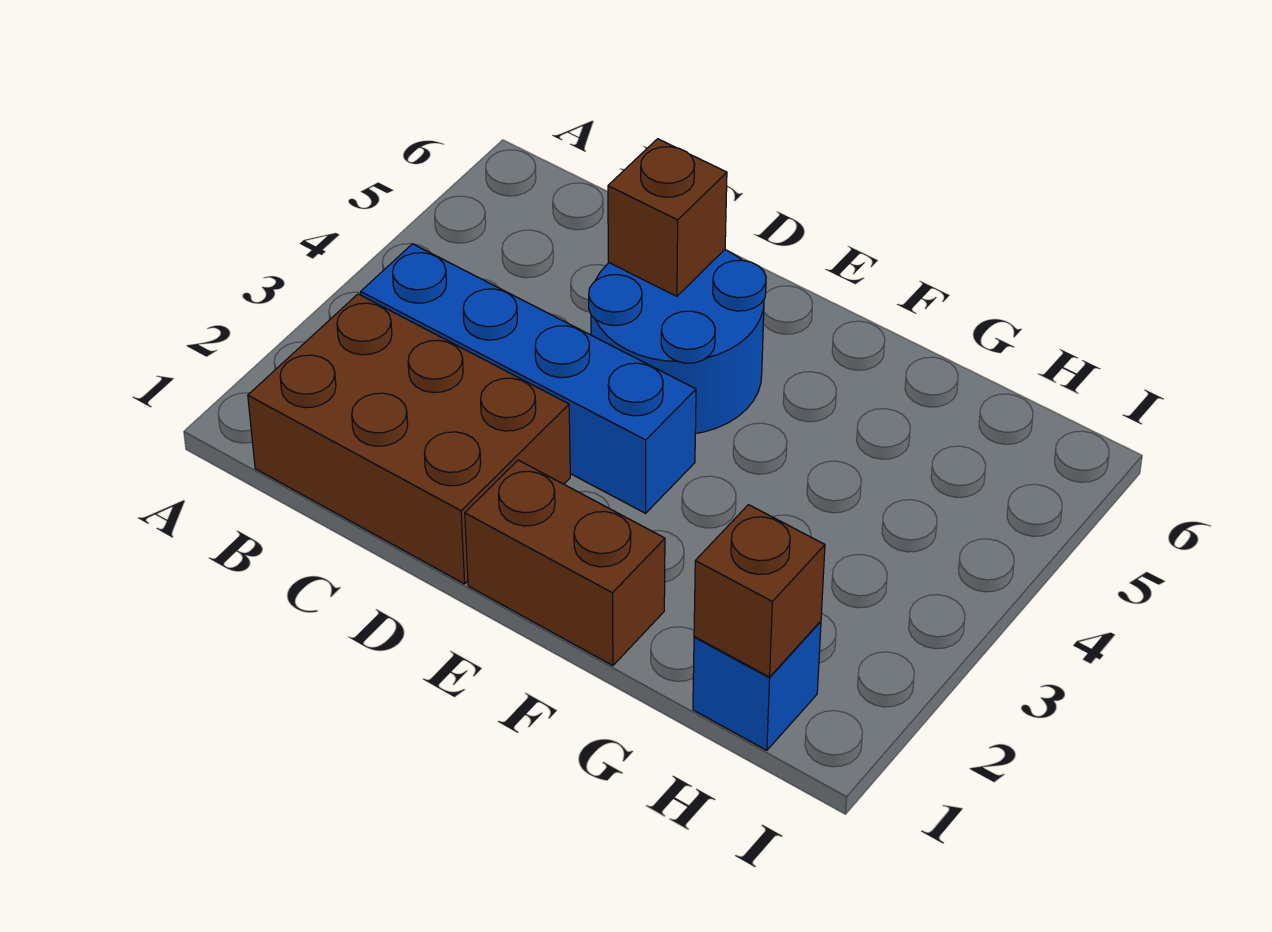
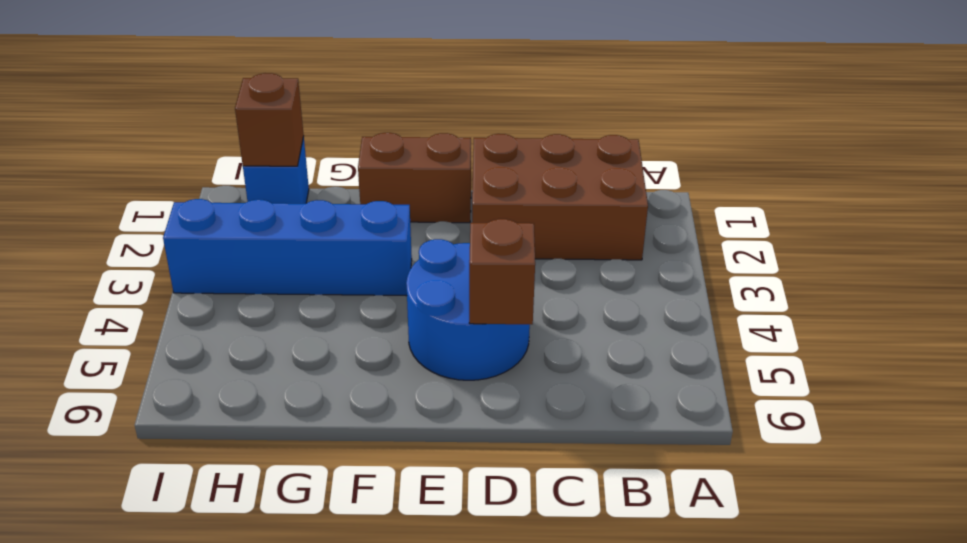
blue 1x4 brick [361,244,696,513] -> blue 1x4 brick moved to [163,199,412,296]

